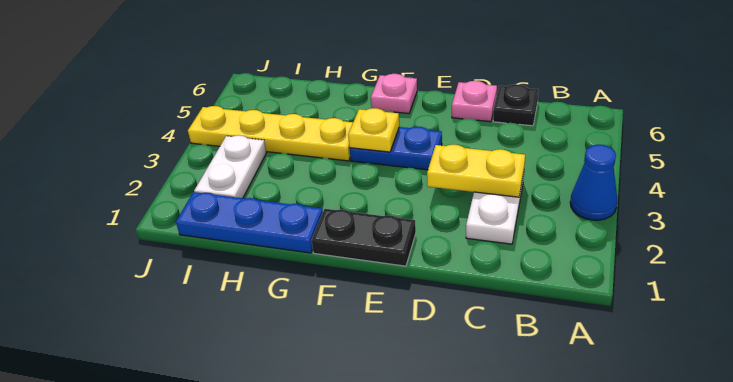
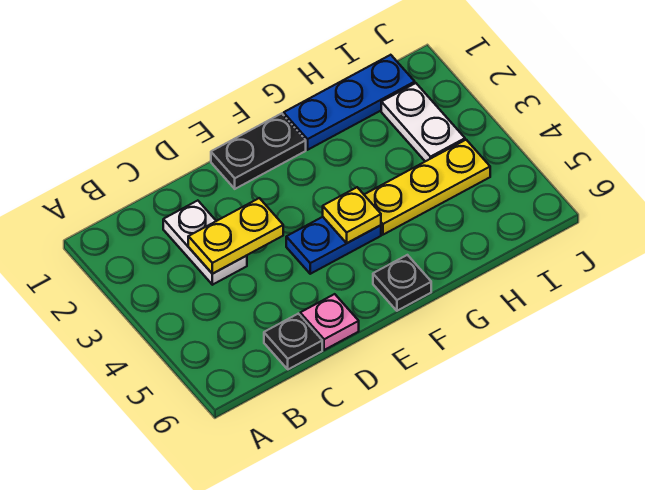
blue 1x1 cone [570,145,617,220] -> none
pink 1x1 plate [371,74,417,114] -> black 1x1 plate [373,255,431,311]
yellow 1x4 plate [188,106,353,161] -> yellow 1x3 plate [364,140,490,235]

